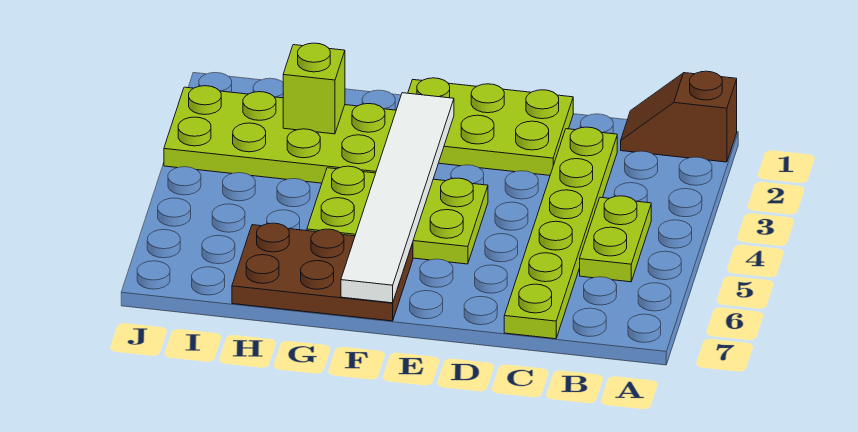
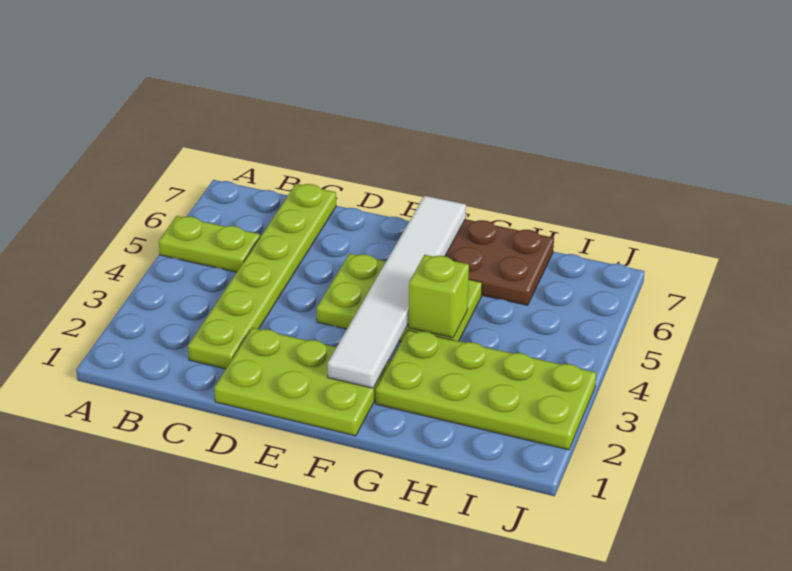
brown 1x2 slope [621,71,737,162] -> none
lime 1x2 plate [580,196,651,282] -> lime 1x2 plate turned to [159,216,260,272]
lime 1x1 brick [283,43,345,134] -> lime 1x1 brick moved to [409,255,469,338]

